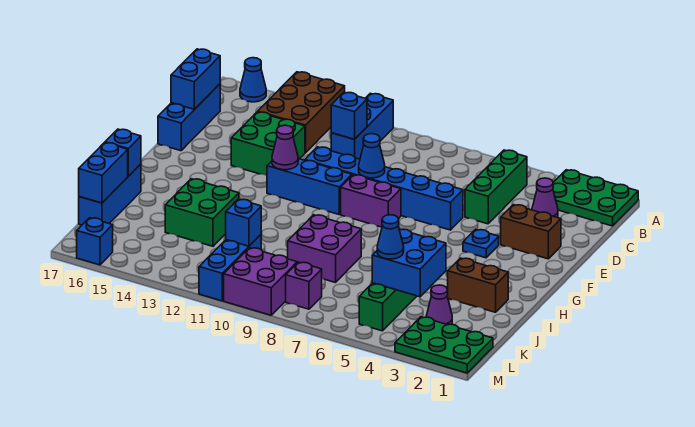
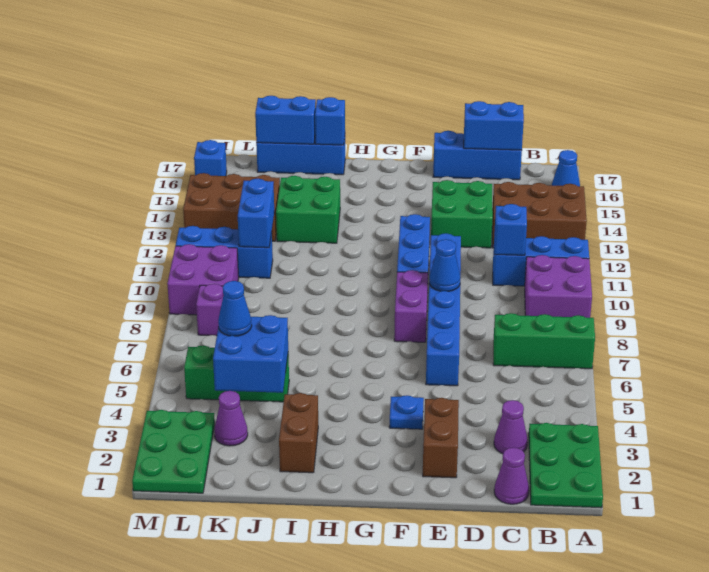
green 1x3 brick [465,150,527,224] -> green 1x3 brick moved to [493,313,595,369]
purple 1x1 cone [272,125,298,170] -> purple 1x1 cone moved to [494,447,529,504]
purple 2x2 brick [288,215,361,283] -> purple 2x2 brick moved to [525,255,592,318]
blue 1x1 brick [226,199,261,246] -> blue 1x2 brick [238,179,274,248]
none -> brown 2x3 brick [183,173,280,241]

